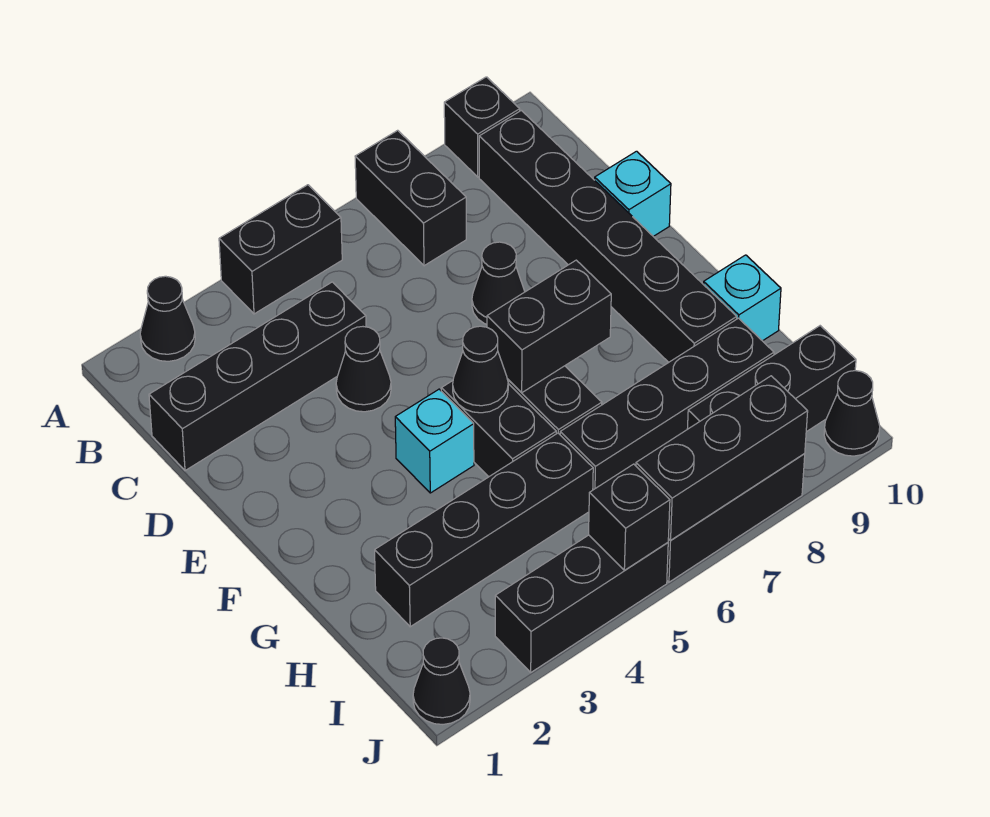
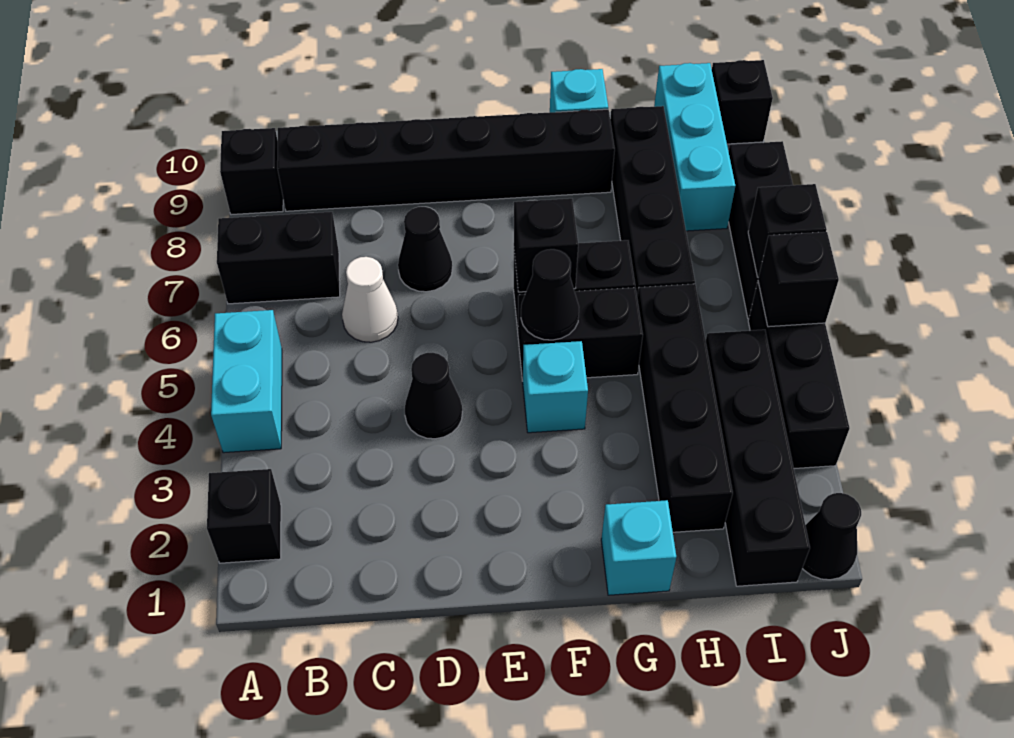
black 1x1 cone [140,276,195,361] -> black 1x1 brick [207,469,281,563]
black 1x2 brick [219,185,342,314] -> cyan 1x2 brick [211,310,282,453]
black 1x4 brick [149,282,366,471] -> black 1x4 brick moved to [706,330,810,586]
none -> white 1x1 cone [342,257,398,342]
cyan 1x1 brick [595,151,671,236] -> cyan 1x1 brick moved to [601,500,676,595]
black 1x2 brick [487,260,611,393] -> black 1x1 brick [514,198,578,292]
black 1x3 brick [687,326,856,432] -> cyan 1x3 brick [654,63,735,231]
black 1x3 brick [636,376,808,541] -> black 1x1 brick [748,184,827,277]
black 1x1 cone [824,371,880,456] -> black 1x1 brick [712,60,773,144]

